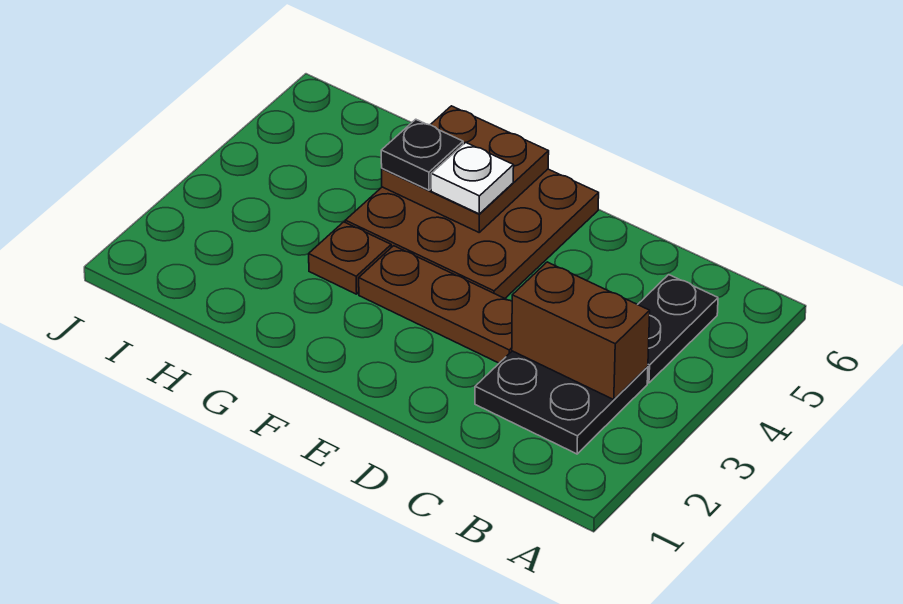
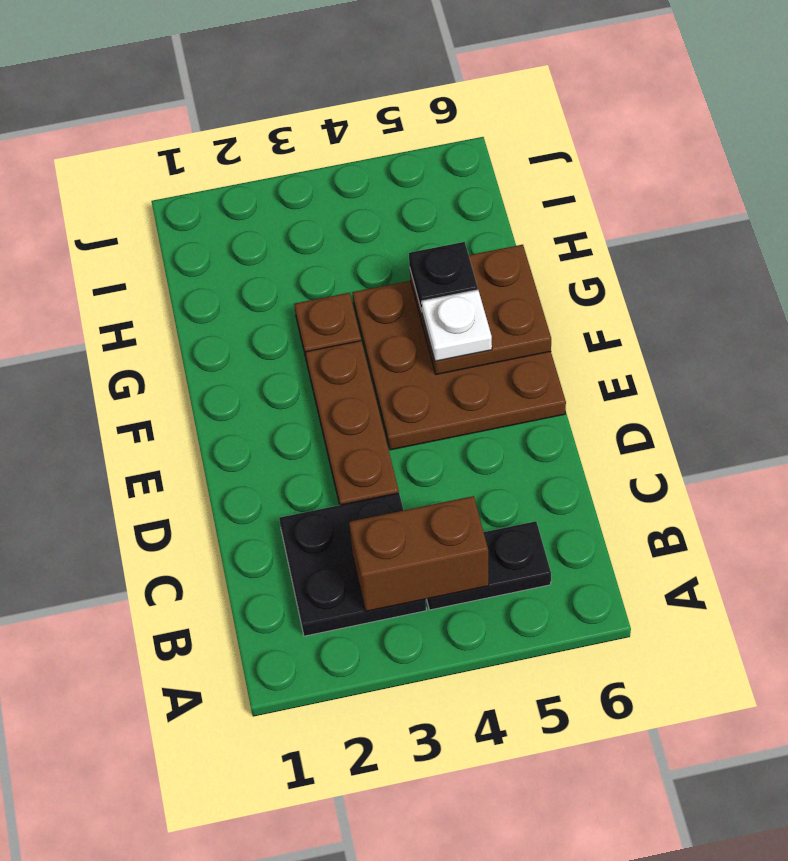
brown 1x2 brick [512,262,650,400] -> brown 1x2 brick turned to [349,496,489,611]

